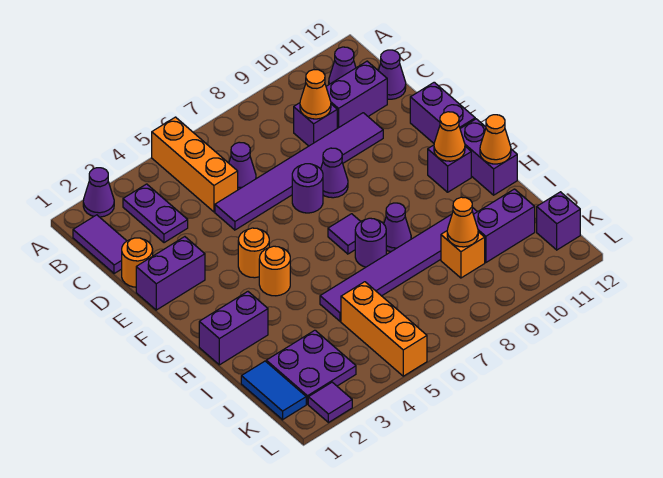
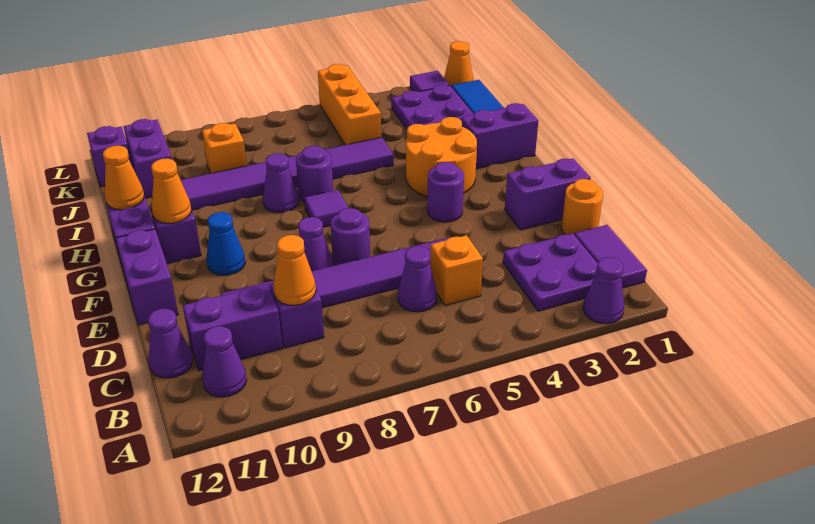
orange 1x3 brick [152,117,238,212] -> orange 1x1 brick [430,235,483,305]
purple 1x2 plate [123,184,188,243] -> purple 2x2 plate [503,233,598,311]
orange 1x1 round brick [238,228,269,278] -> purple 1x1 round brick [427,162,464,222]
none -> blue 1x1 cone [207,212,245,275]
orange 1x1 round brick [259,246,290,296] -> orange 2x2 round brick [406,117,477,196]
orange 1x1 cone [447,197,478,247] -> orange 1x1 cone moved to [444,41,473,86]
purple 1x2 brick [473,189,535,263] -> purple 1x2 brick turned to [124,119,172,198]

